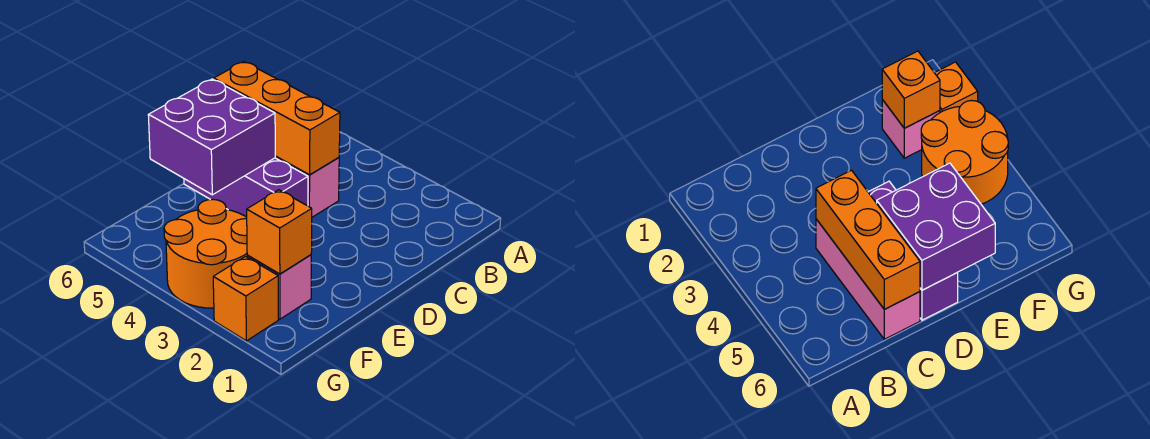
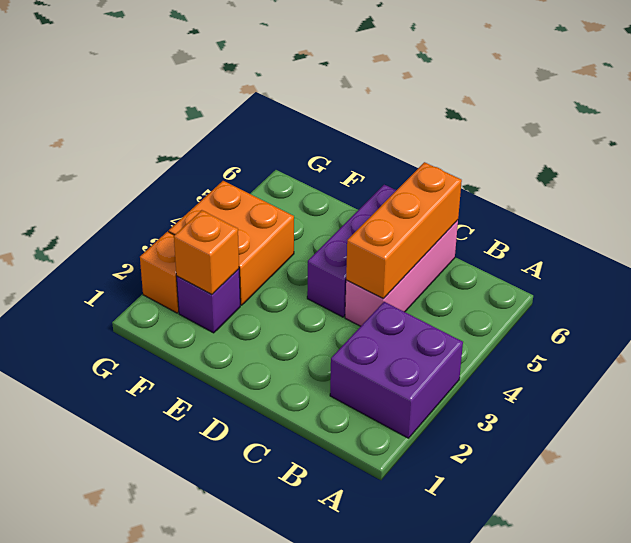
purple 2x2 brick [148,79,275,195] -> purple 2x2 brick moved to [330,302,463,438]
pink 1x1 brick [247,255,311,319] -> purple 1x1 brick [176,269,240,333]
orange 2x2 round brick [164,199,247,308] -> orange 2x2 brick [169,181,294,305]

